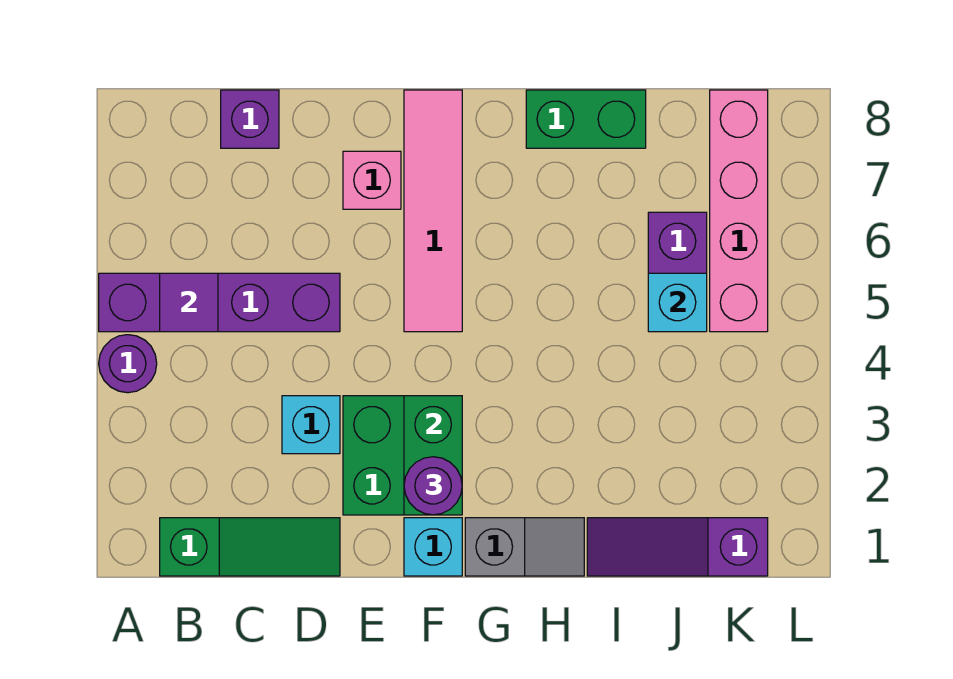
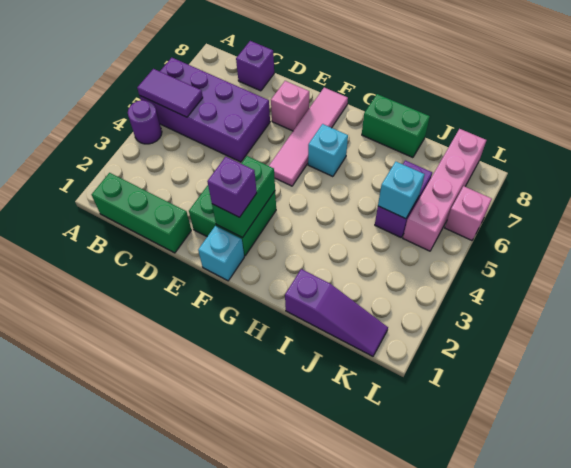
purple 1x4 brick [99,273,340,332] -> purple 2x4 brick [139,58,270,162]
green 1x3 slope [160,518,340,576] -> green 1x3 brick [91,173,191,253]
purple 1x1 tile [160,273,218,332] -> purple 1x2 tile [137,69,203,117]
cyan 1x1 brick [282,396,340,454] -> cyan 1x1 brick moved to [308,124,348,177]
purple 1x1 round brick [404,457,462,515] -> purple 1x1 brick [207,157,257,217]
grey 1x2 slope [465,518,584,576] -> none
purple 1x3 slope [587,518,768,576] -> purple 1x3 slope turned to [285,269,388,356]
none -> pink 1x1 brick [445,186,492,240]

